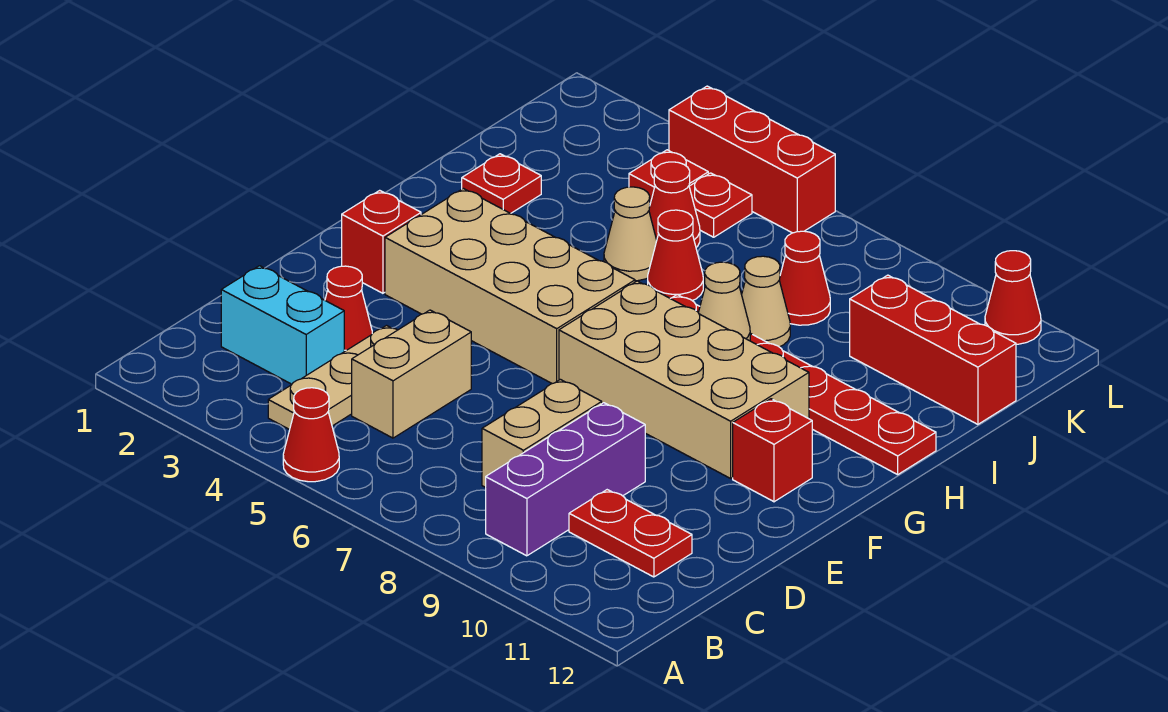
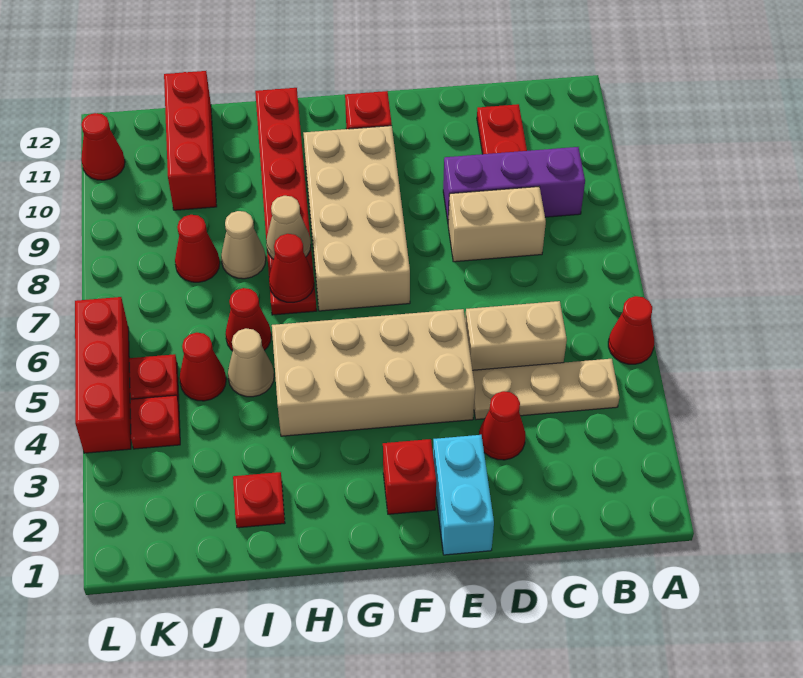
cyan 1x2 brick [221,266,344,384] -> cyan 1x2 brick moved to [433,435,494,555]
tan 2x4 brick [385,188,635,384] -> tan 2x4 brick turned to [272,309,475,436]
none -> red 1x1 cone [269,234,314,303]

